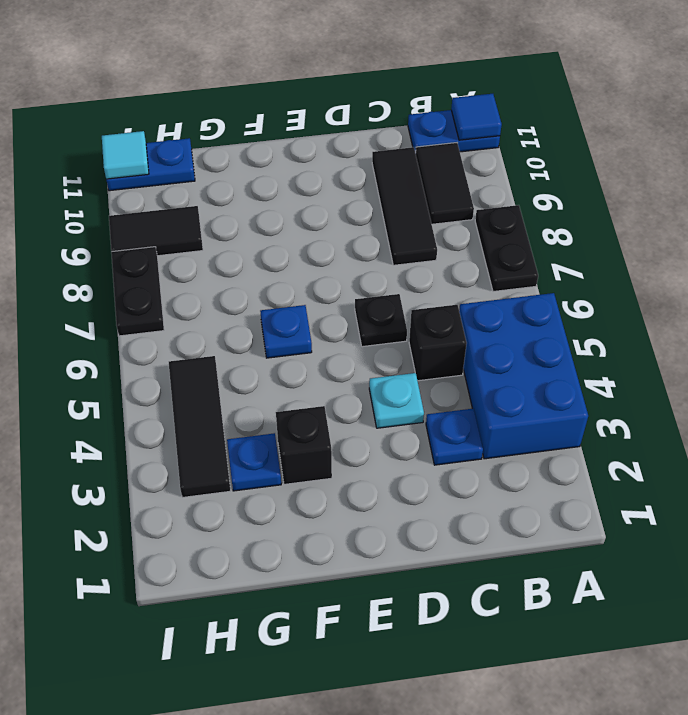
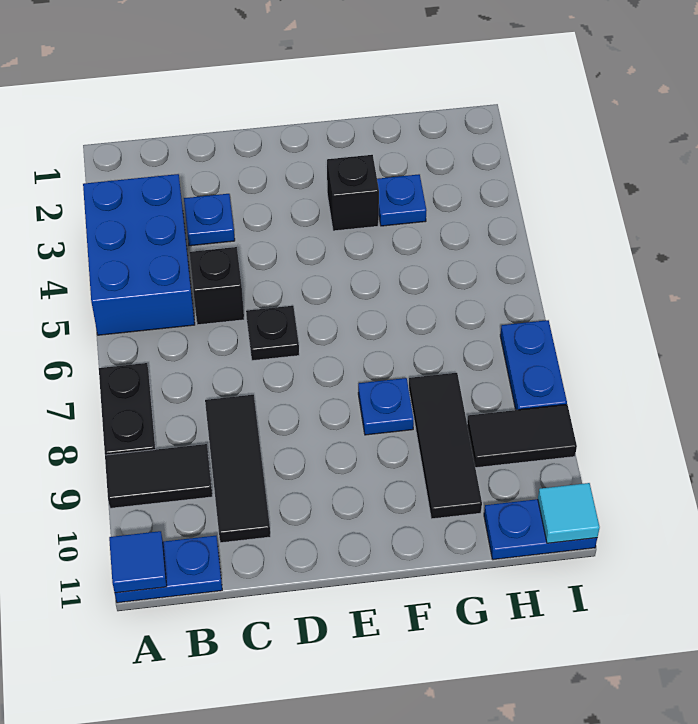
black 1x2 tile [416,143,474,224] -> black 1x2 tile turned to [105,444,213,508]
cyan 1x1 plate [369,373,424,428] -> none
blue 1x1 plate [260,305,312,358] -> blue 1x1 plate moved to [358,378,414,435]
black 1x3 tile [169,356,231,498] -> black 1x3 tile moved to [409,373,482,519]
black 1x2 plate [111,247,164,336] -> blue 1x2 plate [500,320,567,410]

